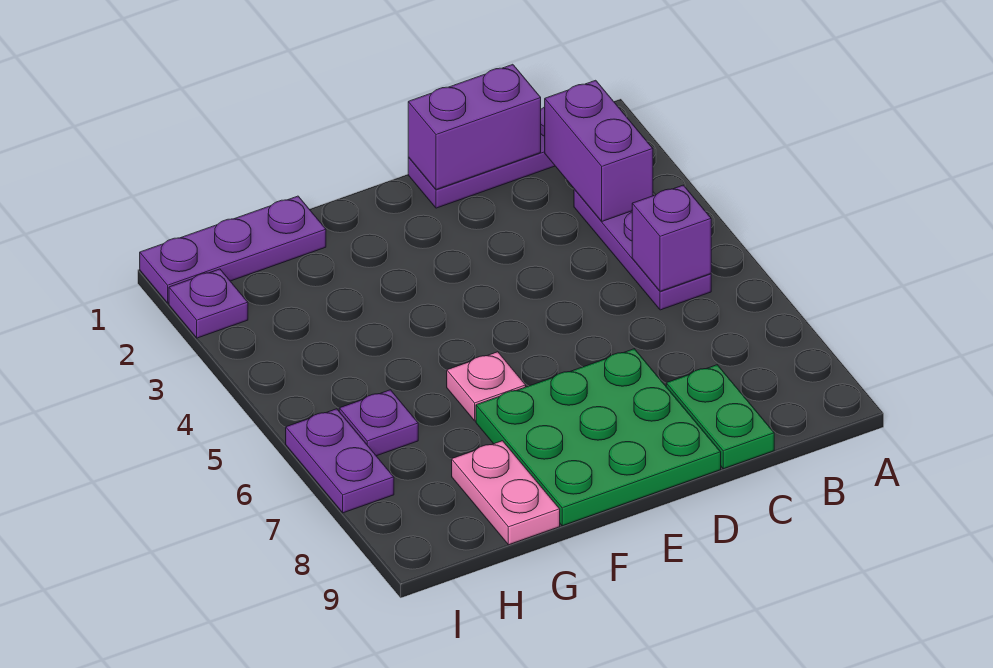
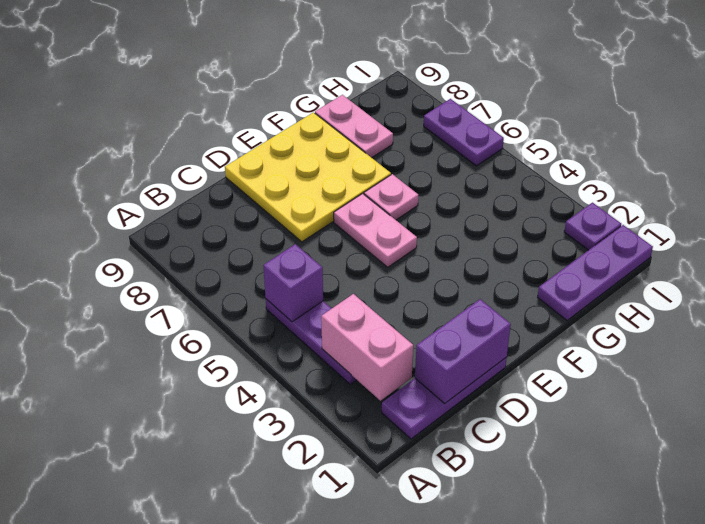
purple 1x2 brick [545,80,653,221] -> pink 1x2 brick [321,294,413,401]
green 1x2 plate [666,365,774,469] -> none
green 3x3 plate [476,349,721,526] -> yellow 3x3 plate [225,112,391,242]
none -> pink 1x2 plate [334,194,417,267]
purple 1x1 plate [339,390,418,456] -> none

